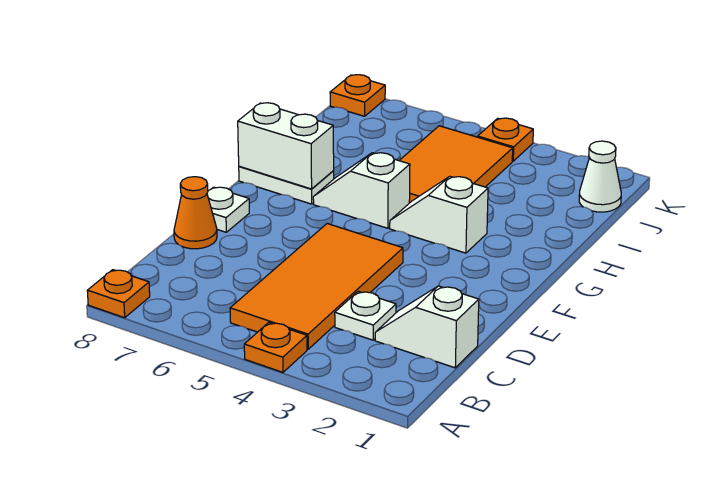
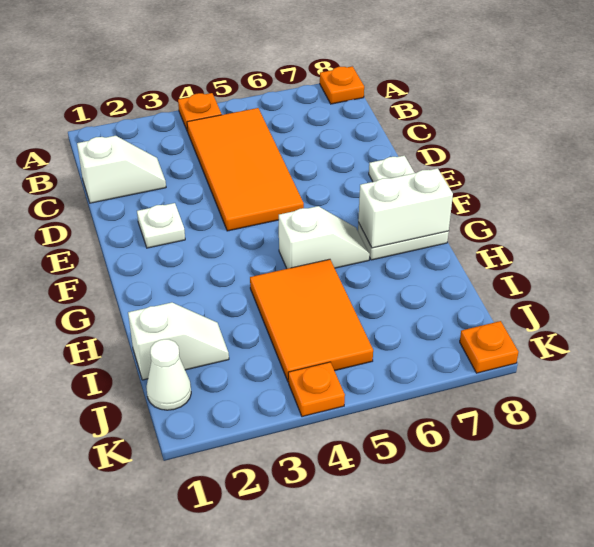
white 1x1 plate [335,291,396,340] -> white 1x1 plate moved to [137,203,185,248]
orange 1x1 cone [174,177,217,249] -> none
white 1x2 slope [390,176,488,253] -> white 1x2 slope moved to [128,302,229,380]

